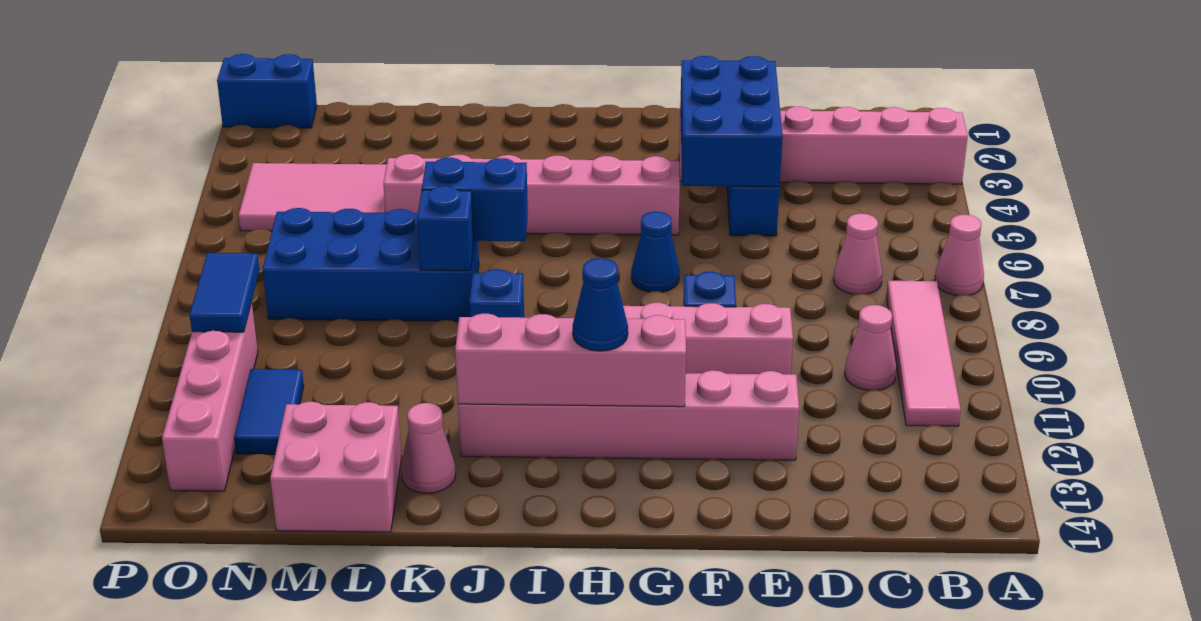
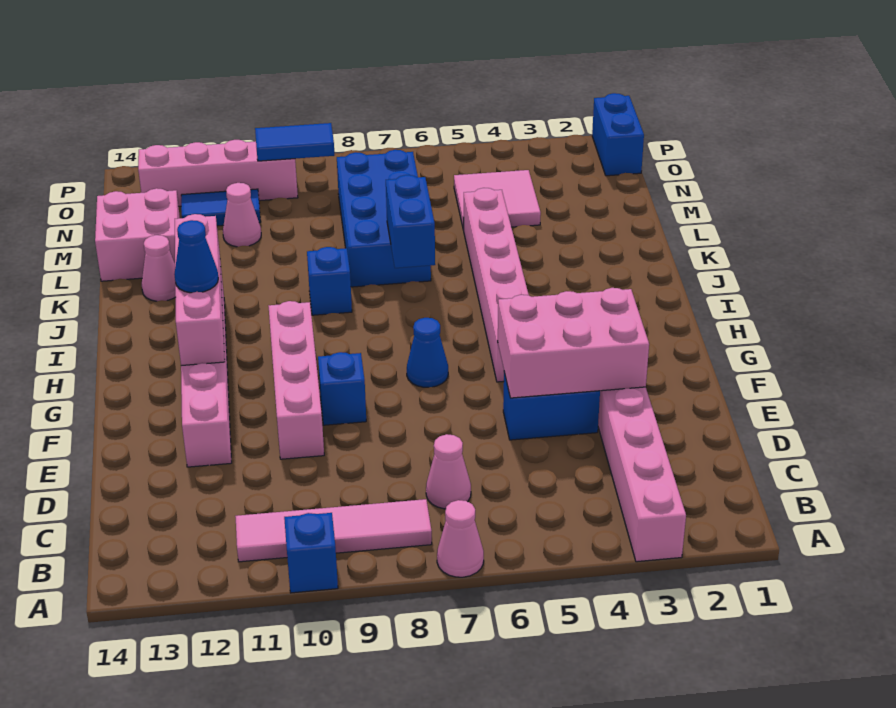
pink 1x1 cone [845,305,897,390] -> pink 1x1 cone moved to [223,183,261,247]
blue 2x3 brick [680,56,783,187] -> pink 2x3 brick [498,288,649,398]
blue 1x1 brick [417,186,474,271] -> blue 1x1 brick moved to [284,513,338,593]
pink 2x3 tile [239,163,387,231] -> pink 2x2 tile [454,170,541,230]

